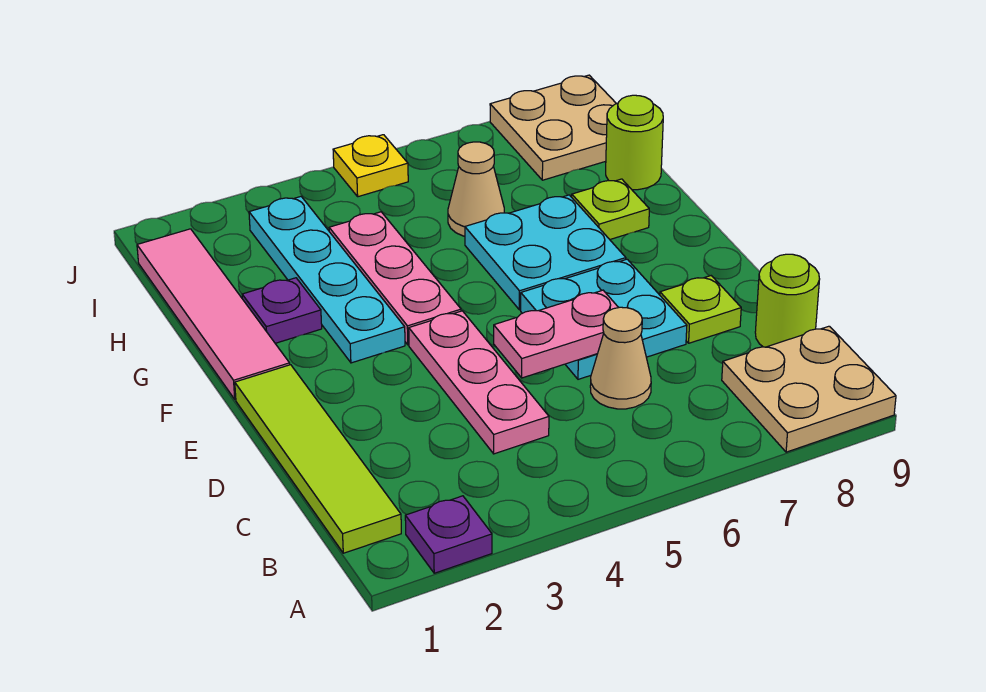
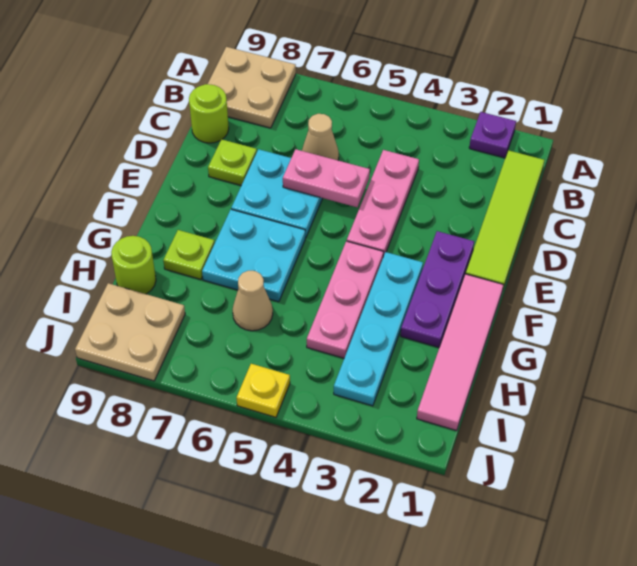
purple 1x1 plate [242,278,322,343] -> purple 1x3 plate [401,231,474,347]

